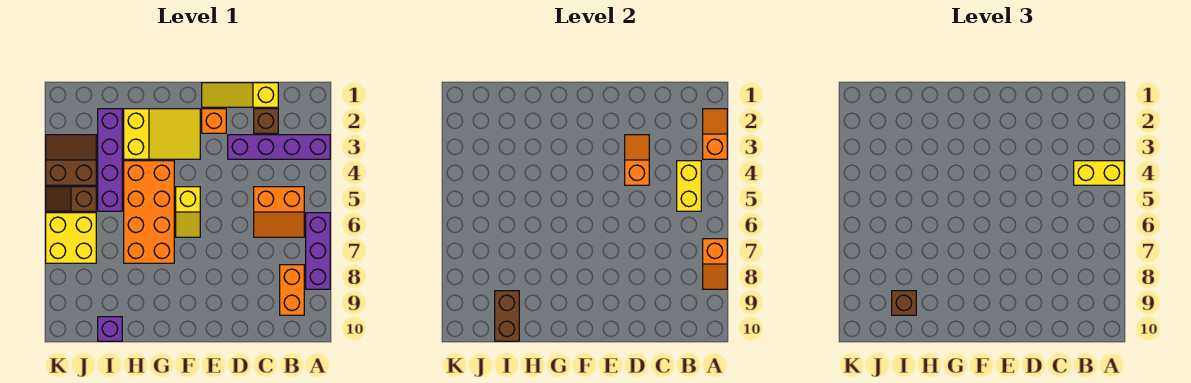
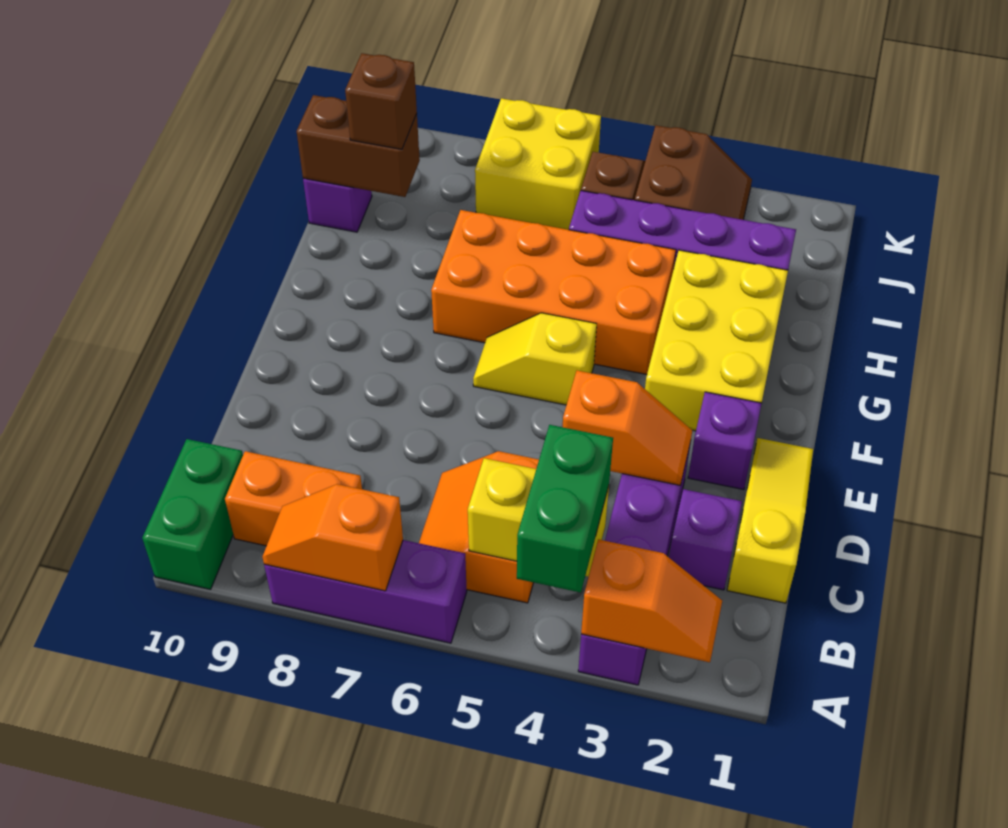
yellow 1x2 brick [1074,161,1124,185] -> green 1x2 brick [517,425,613,593]
none -> green 1x2 brick [142,439,243,589]
brown 1x1 brick [254,109,278,133] -> purple 1x1 brick [669,489,742,590]
orange 1x1 brick [202,109,226,133] -> purple 1x1 brick [688,392,762,490]
yellow 2x3 slope [124,109,200,159] -> yellow 2x3 brick [645,250,788,431]

